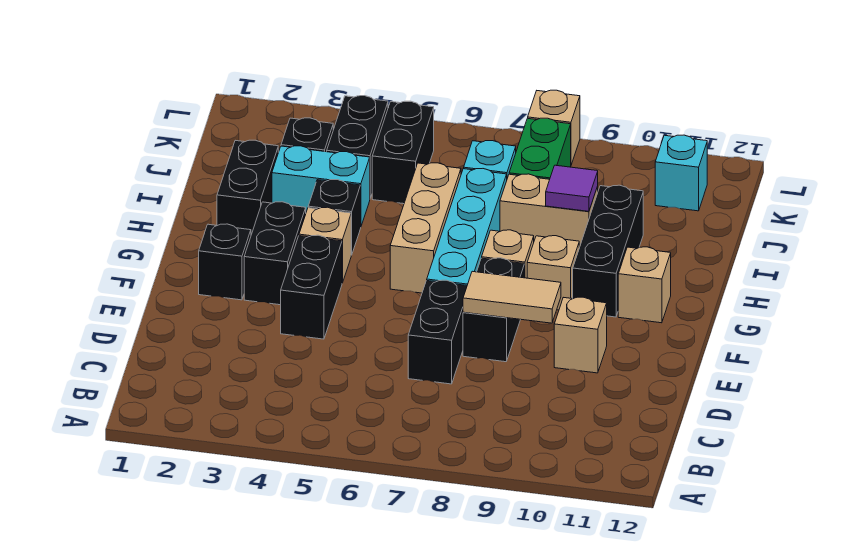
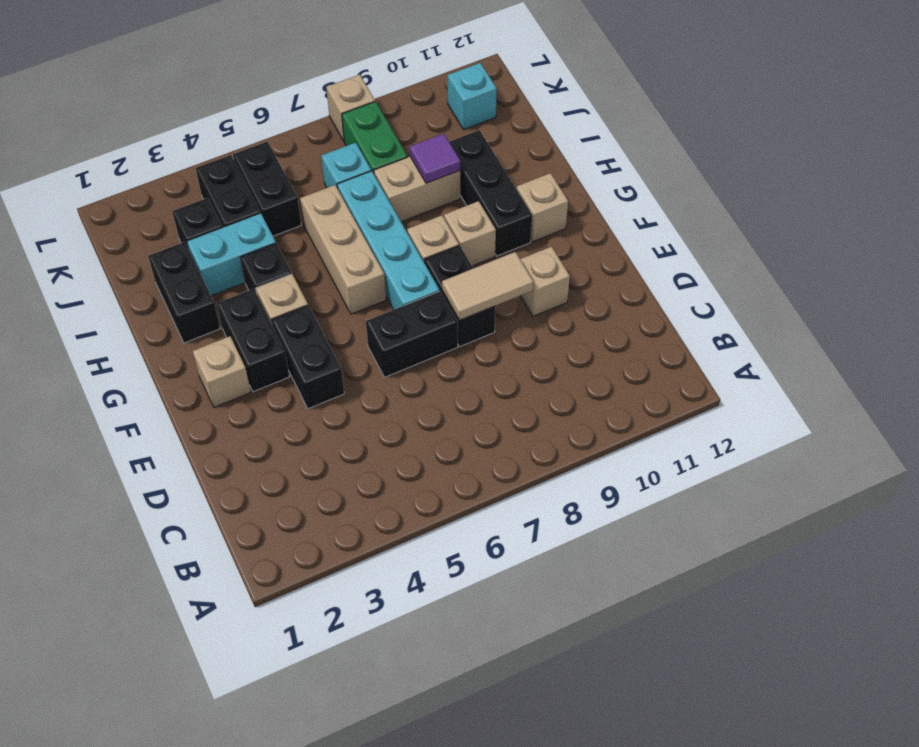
black 1x2 brick [408,280,467,384] -> black 1x2 brick turned to [366,291,458,377]
black 1x1 brick [199,224,251,300] -> tan 1x1 brick [193,336,251,407]

